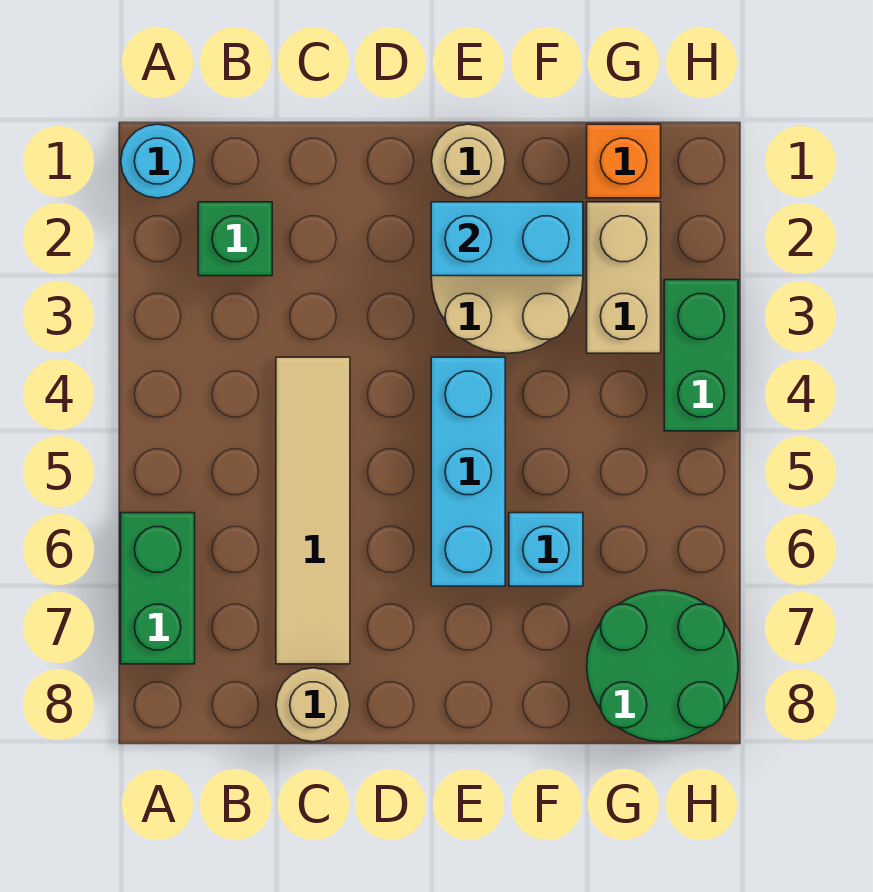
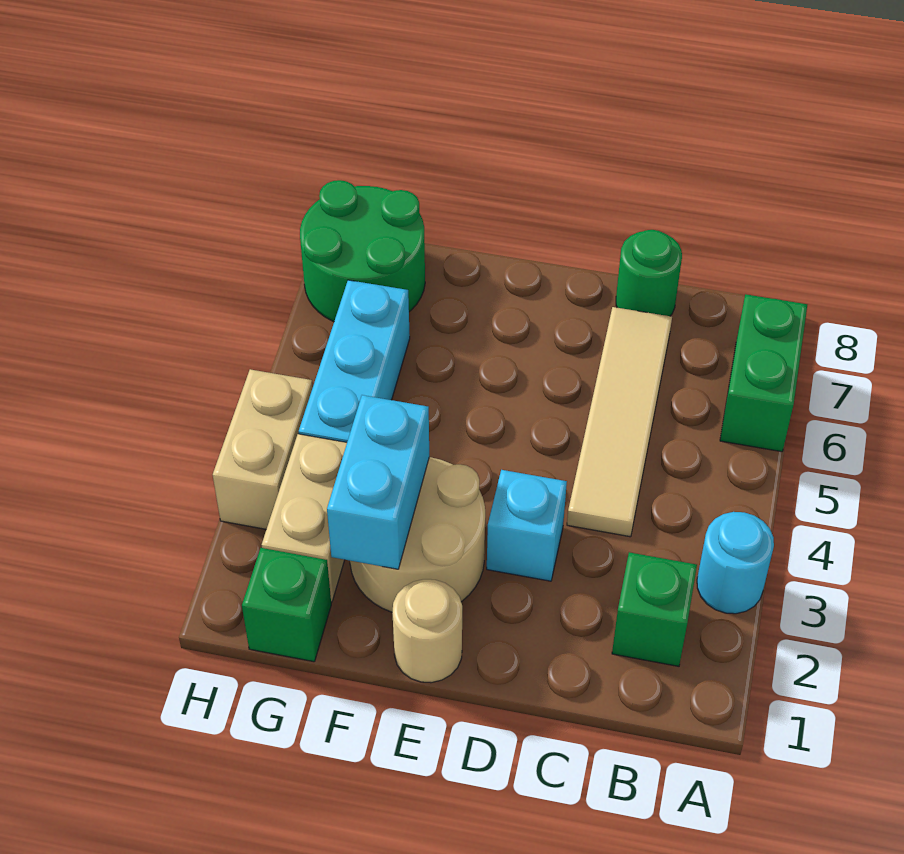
cyan 1x1 round brick [121,124,195,198] -> cyan 1x1 round brick moved to [697,512,774,614]
tan 1x1 round brick [276,668,350,742] -> green 1x1 round brick [616,230,682,316]
cyan 1x2 brick [431,202,583,276] -> cyan 1x2 brick turned to [327,395,429,569]
cyan 1x3 brick [431,357,505,586] -> cyan 1x3 brick moved to [299,280,410,443]
cyan 1x1 brick [509,513,583,586] -> cyan 1x1 brick moved to [487,470,567,581]
orange 1x1 brick [587,124,661,198] -> green 1x1 brick [242,548,331,662]
green 1x2 brick [664,280,738,431] -> tan 1x2 brick [213,369,313,529]

